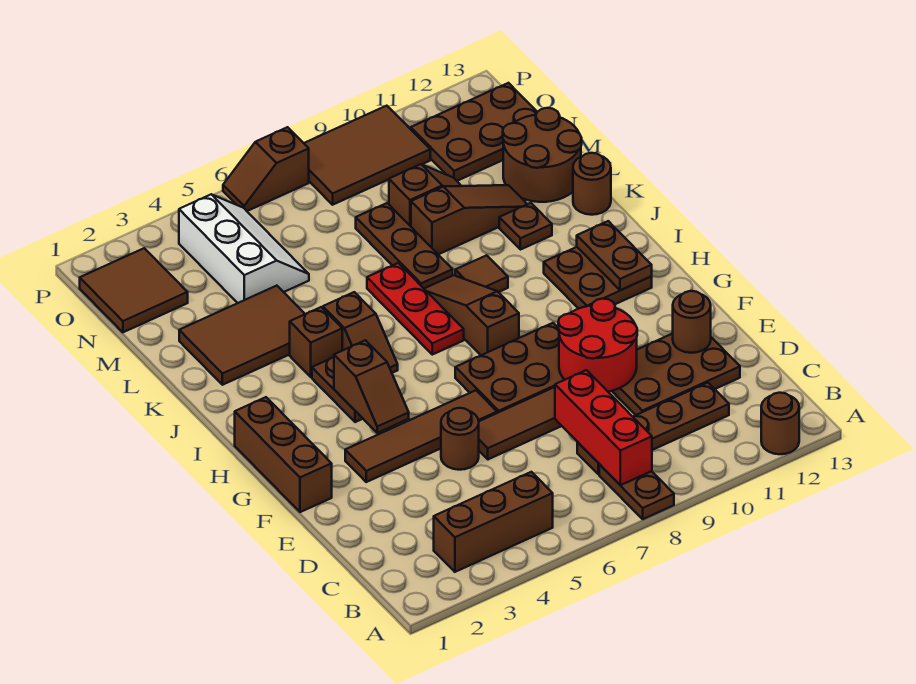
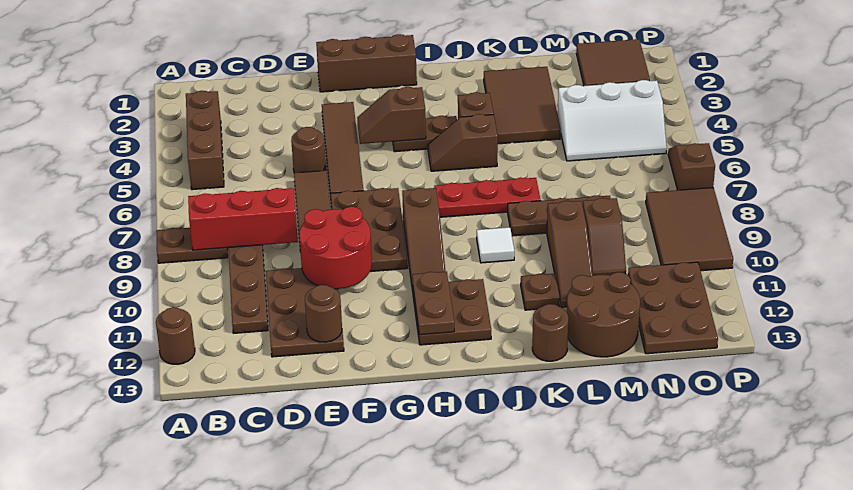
brown 1x3 slope [424,275,519,355] -> brown 1x3 slope turned to [402,188,446,291]
brown 1x2 plate [577,221,652,290] -> brown 1x2 plate turned to [412,272,454,335]
brown 1x1 tile [455,255,508,292] -> white 1x1 tile [477,227,514,263]

